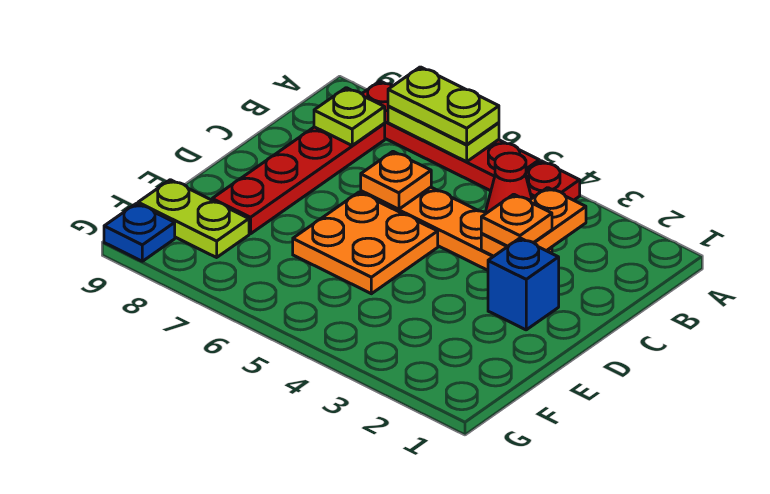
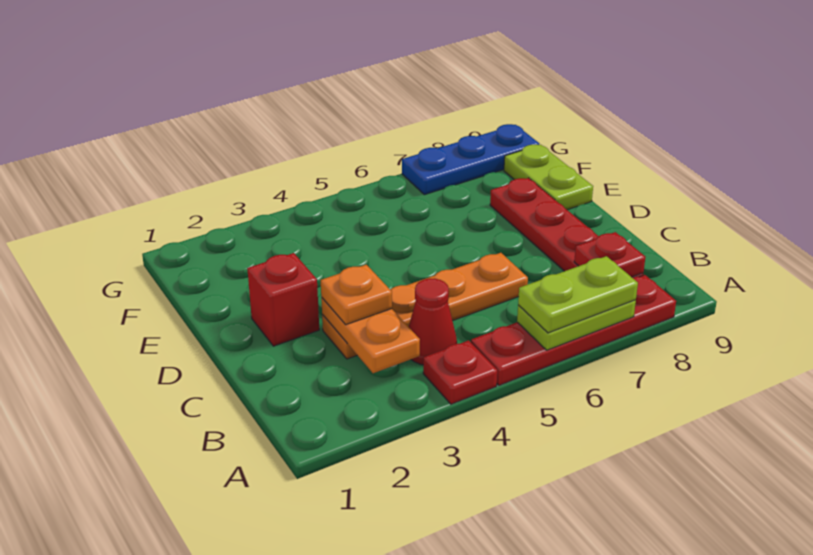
lime 1x1 plate [314,88,385,146] -> red 1x1 plate [574,232,645,277]
orange 1x1 plate [361,152,431,209] -> none
blue 1x1 brick [488,238,559,330] -> red 1x1 brick [247,253,319,346]
orange 2x2 plate [293,192,438,294] -> none
lime 1x2 plate [138,180,249,257] -> lime 1x2 plate turned to [504,145,593,210]
blue 1x1 plate [104,204,175,261] -> blue 1x3 plate [402,124,539,195]

